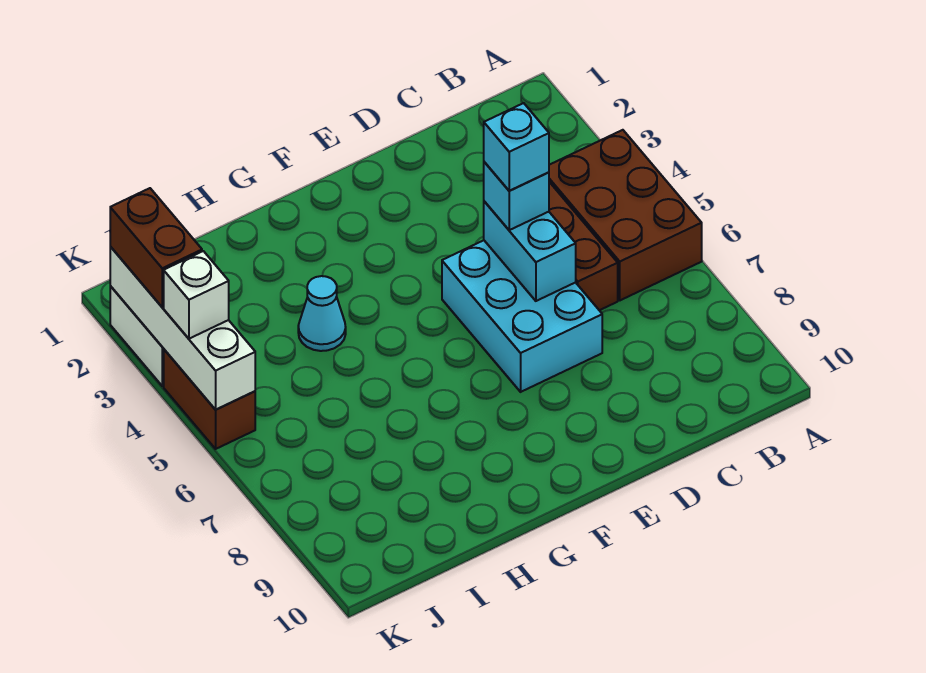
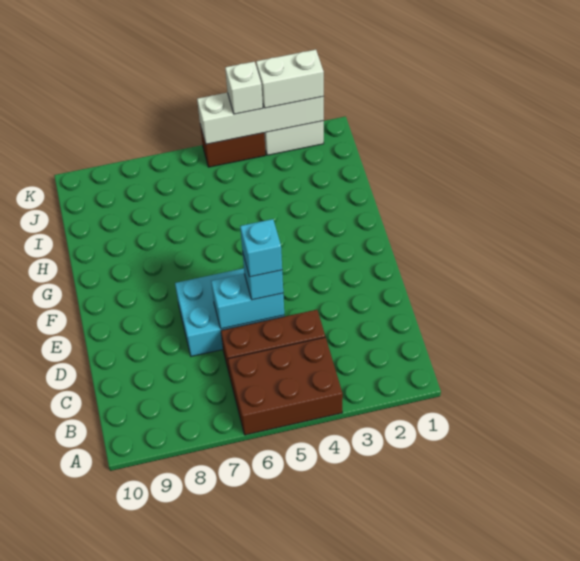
cyan 1x1 cone [298,276,346,351] -> none
brown 1x2 brick [110,188,202,307] -> white 1x2 brick [256,50,324,108]

